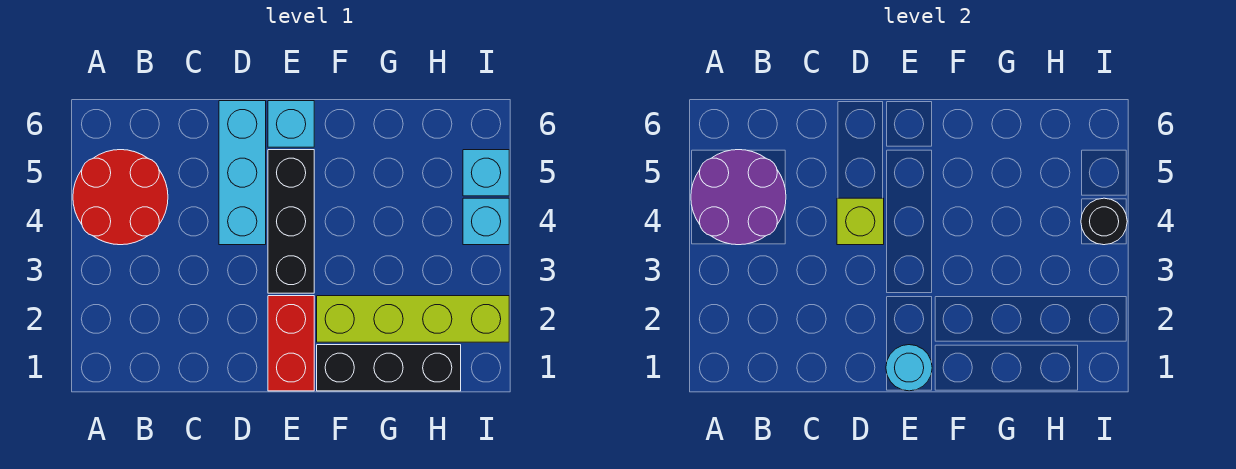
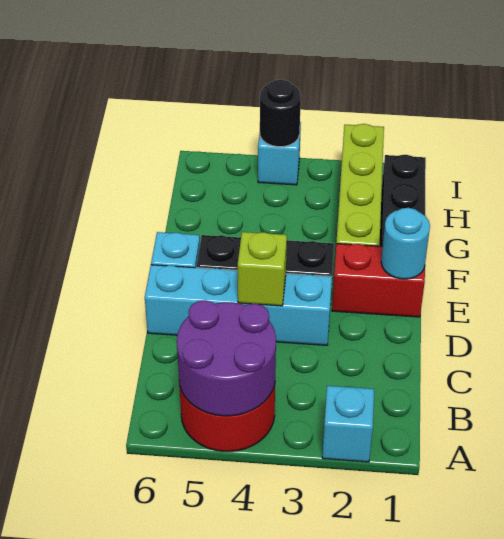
cyan 1x3 brick [219,101,266,245] -> cyan 1x4 brick [145,265,332,345]
cyan 1x1 brick [463,150,509,196] -> cyan 1x1 brick moved to [322,386,374,462]

